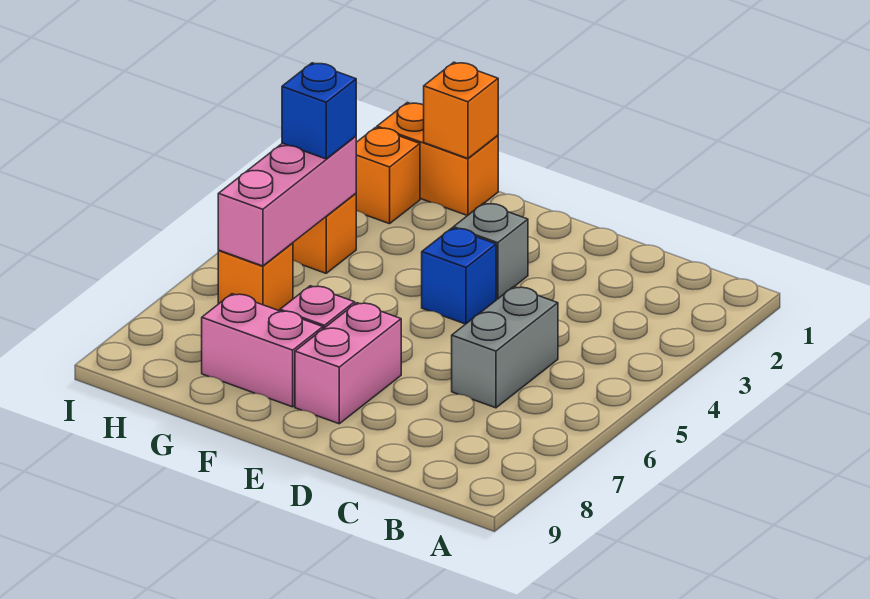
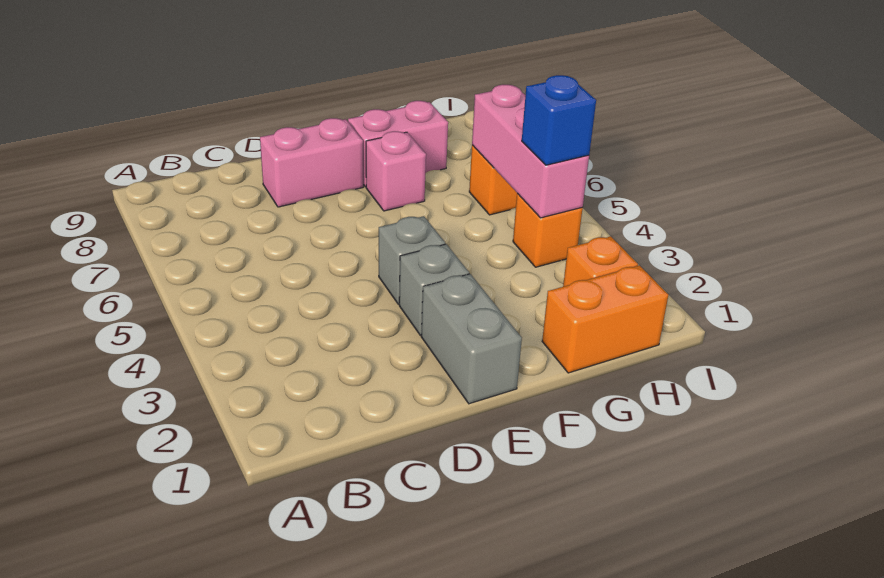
grey 1x2 brick [452,287,558,408] -> grey 1x2 brick moved to [421,274,522,404]
blue 1x1 brick [422,228,496,324] -> grey 1x1 brick [379,216,445,304]
pink 1x2 brick [295,303,401,424] -> pink 1x2 brick turned to [260,118,363,207]
orange 1x1 brick [424,62,498,158] -> none

